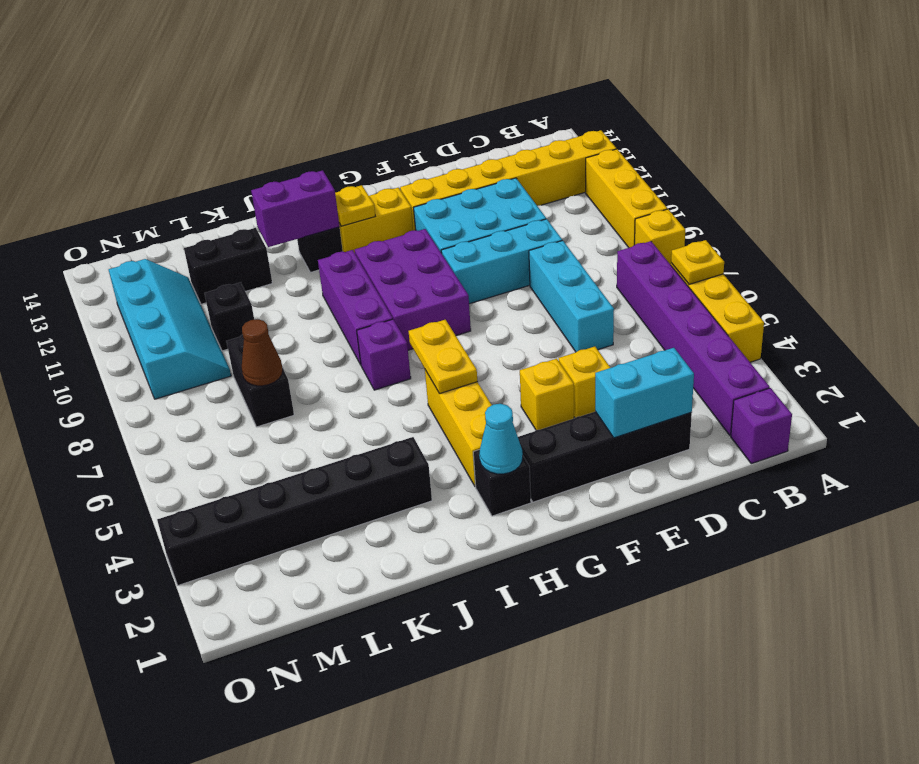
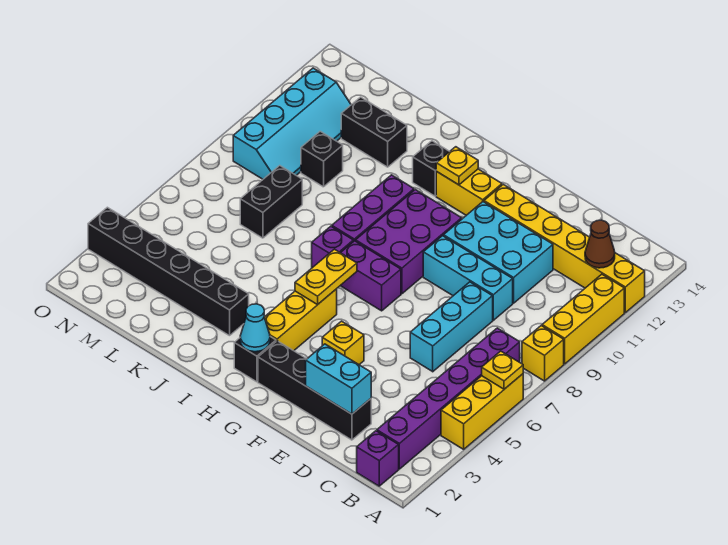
yellow 1x1 brick [559,347,610,418] -> none
purple 1x2 brick [251,170,340,247] -> purple 1x2 brick moved to [340,241,401,311]
brown 1x1 cone [242,319,283,386] -> brown 1x1 cone moved to [585,220,615,268]

